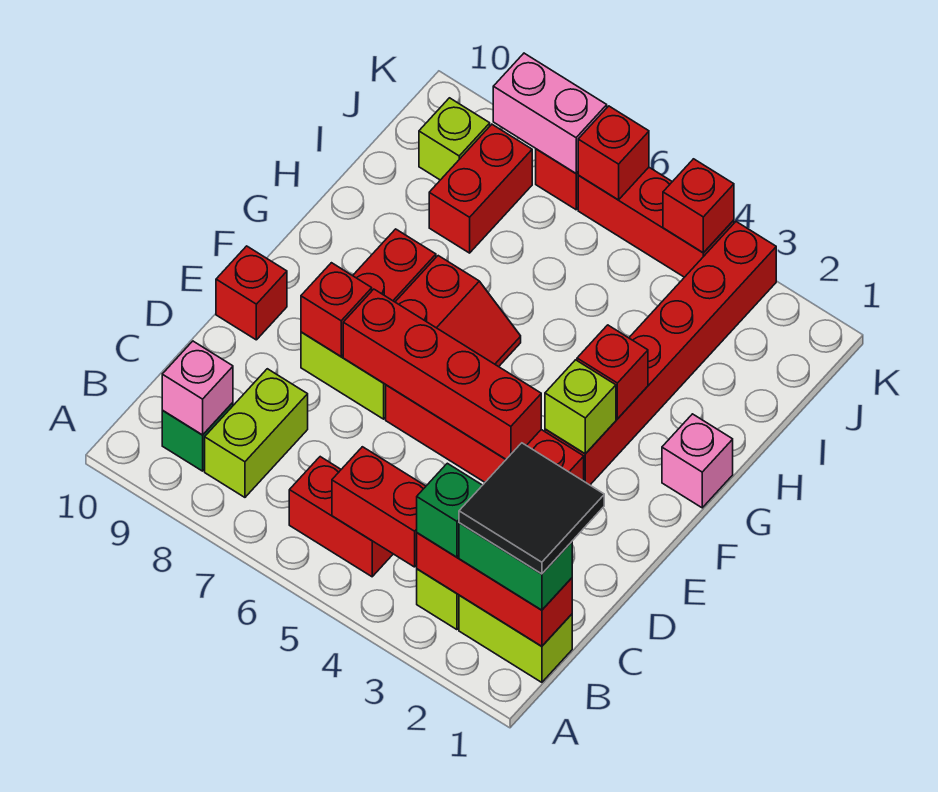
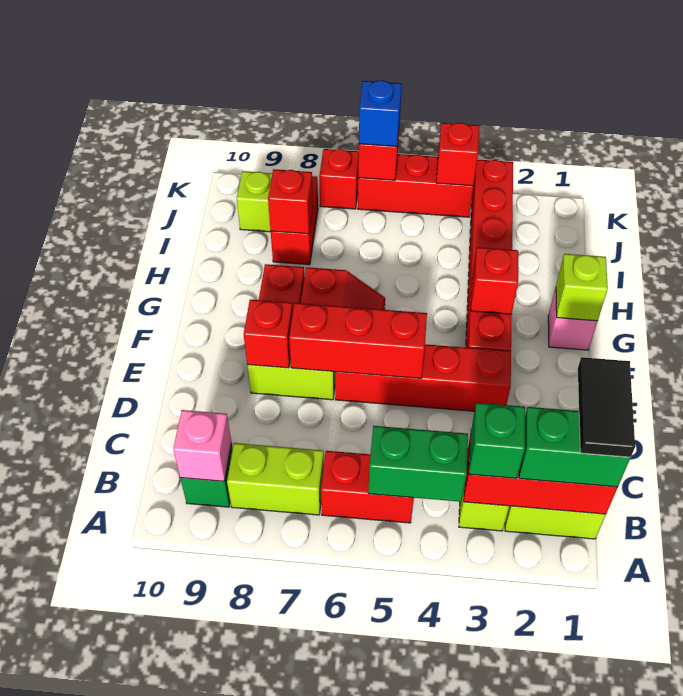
black 2x2 tile [459,443,604,574] -> black 1x2 tile [578,357,635,457]
red 1x2 brick [332,447,426,567] -> green 1x2 brick [368,426,468,502]
lime 1x2 brick [205,369,308,497] -> lime 1x2 brick turned to [227,443,324,515]
red 1x4 brick [343,289,541,459] -> red 1x3 brick [289,303,427,378]
red 1x1 brick [216,246,287,340] -> red 1x1 brick moved to [268,169,313,234]
lime 1x1 brick [545,360,616,454] -> lime 1x1 brick moved to [556,254,608,321]
none -> blue 1x1 brick [359,80,402,146]
pink 1x2 brick [493,53,607,173] -> none

